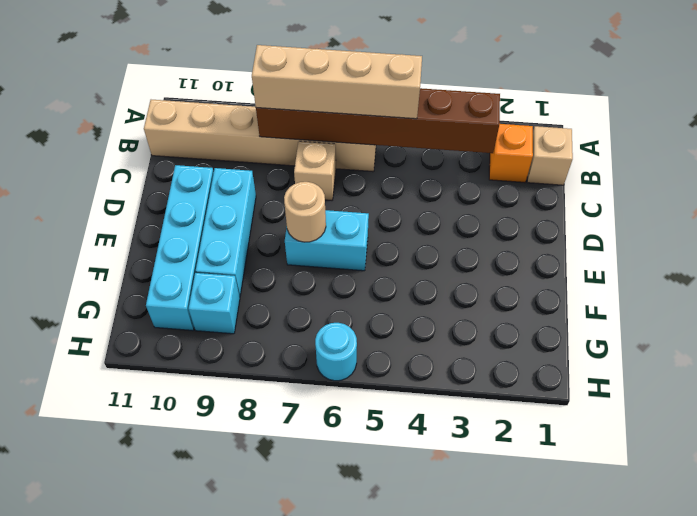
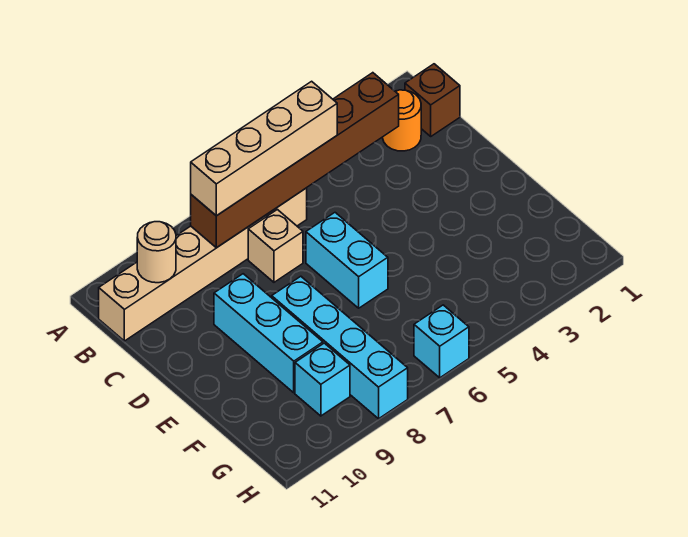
tan 1x1 brick [527,126,573,185] -> brown 1x1 brick [405,64,460,136]
orange 1x1 brick [489,124,533,182] -> orange 1x1 round brick [382,90,421,151]
cyan 1x4 brick [146,165,214,331] -> cyan 1x4 brick moved to [272,276,408,419]
cyan 1x2 brick [285,210,369,271] -> cyan 1x2 brick turned to [306,213,388,308]
tan 1x1 round brick [284,182,326,242] -> tan 1x1 round brick moved to [137,222,176,283]
cyan 1x1 round brick [315,323,357,381] -> cyan 1x1 brick [414,305,469,378]

